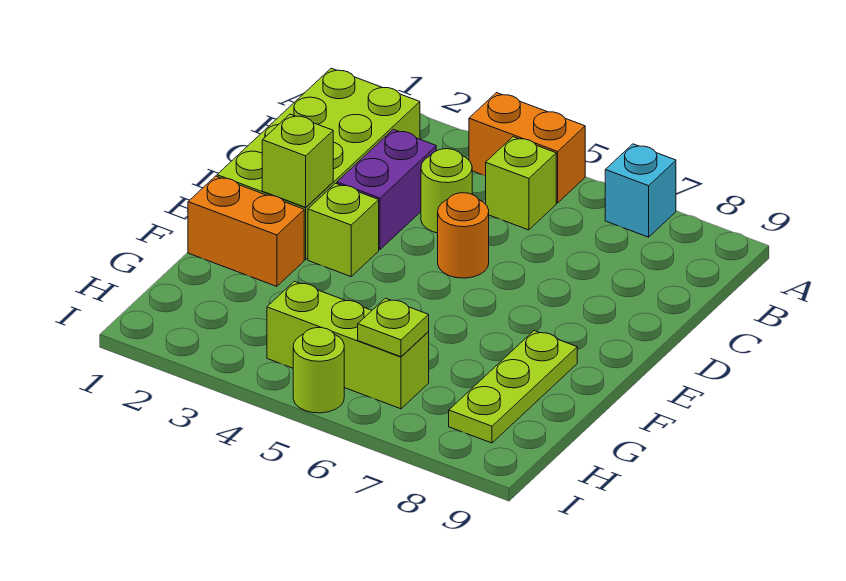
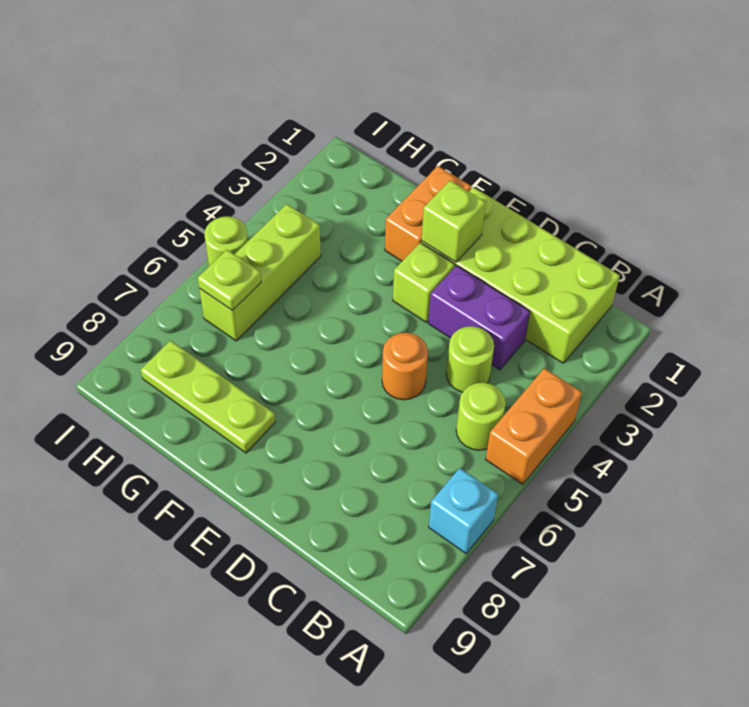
lime 1x1 brick [486,137,556,230] -> lime 1x1 round brick [456,383,506,450]

